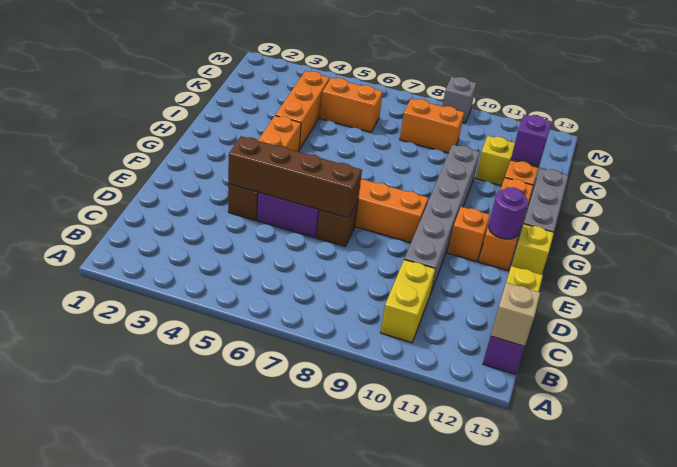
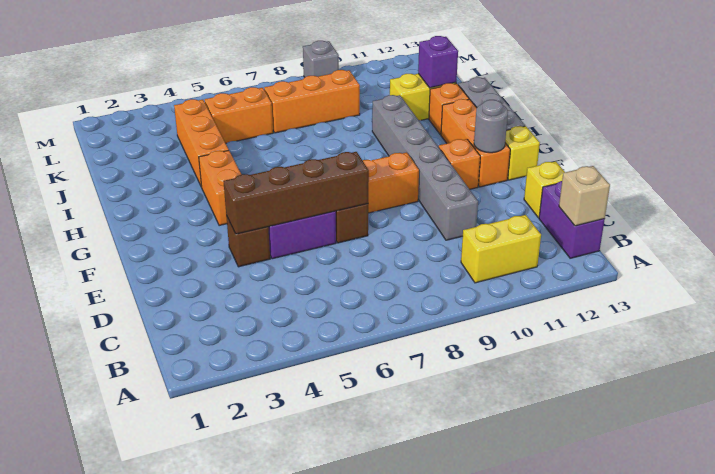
yellow 1x2 brick [381,260,435,343] -> yellow 1x2 brick turned to [461,215,541,283]
purple 1x1 round brick [489,187,528,239] -> grey 1x1 round brick [474,100,508,153]
orange 1x2 brick [400,98,464,153] -> orange 1x3 brick [264,70,360,133]

